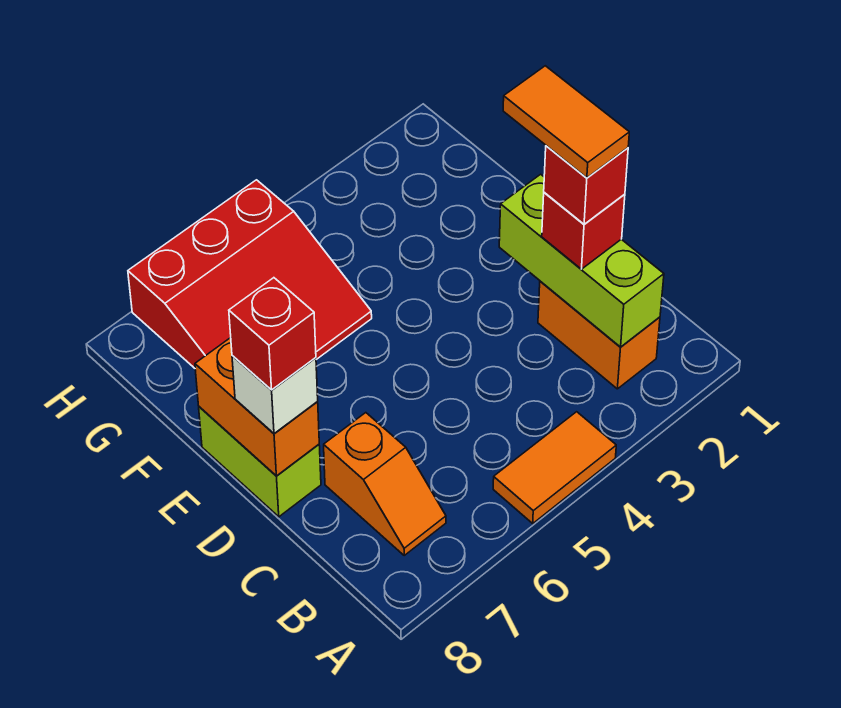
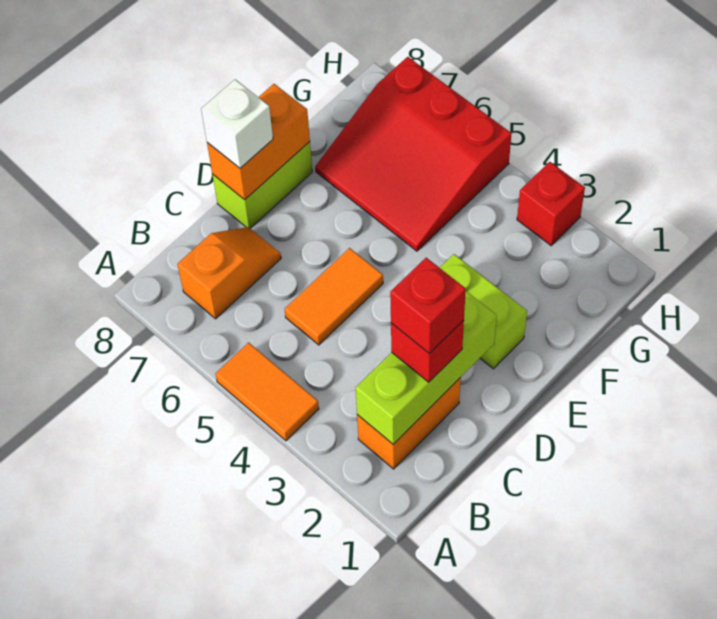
orange 1x2 slope [324,413,446,555] -> orange 1x2 slope turned to [177,227,281,319]
orange 1x2 tile [503,66,629,178] -> orange 1x2 tile moved to [285,248,383,345]
red 1x1 brick [229,278,316,390] -> red 1x1 brick moved to [517,162,585,246]
none -> lime 1x2 brick [440,254,527,369]

